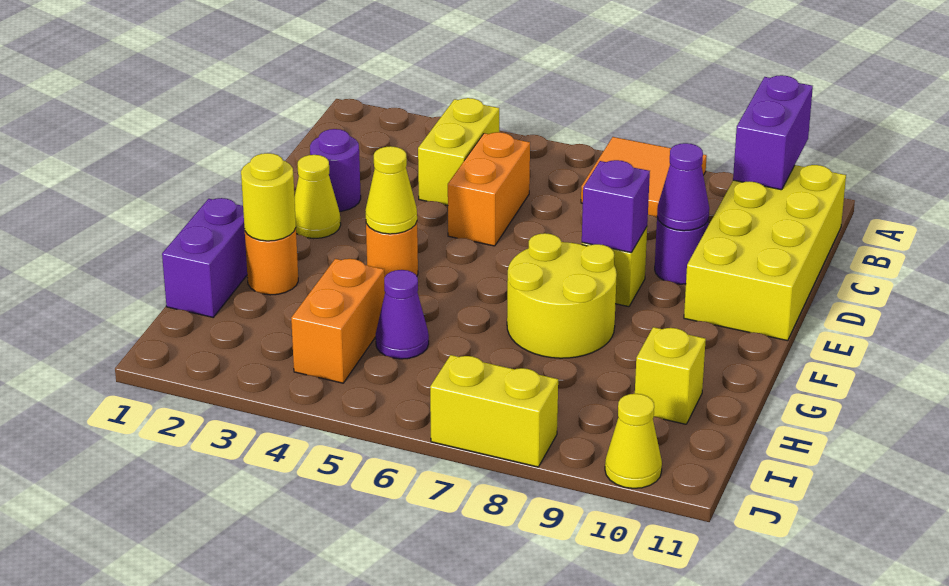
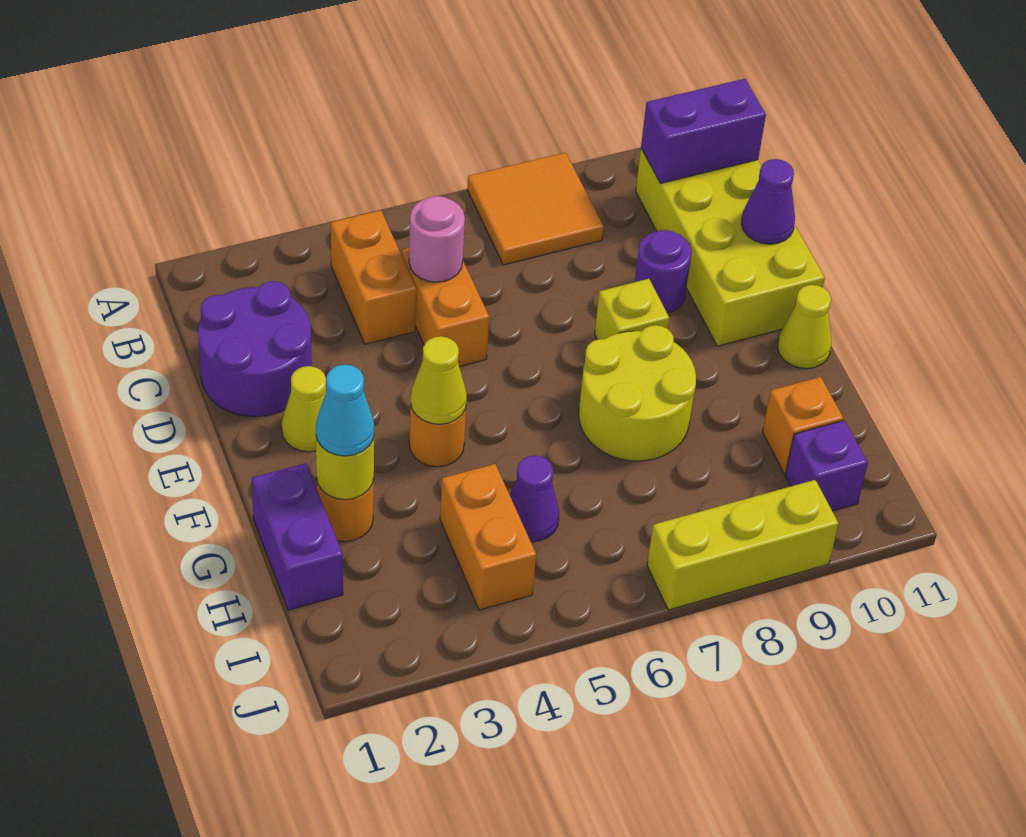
purple 1x2 brick [733,75,813,190] -> purple 1x2 brick turned to [641,79,766,183]
yellow 1x2 brick [418,98,499,206] -> orange 1x2 brick [331,210,417,344]
none -> pink 1x1 round brick [409,196,465,282]
purple 1x1 round brick [310,129,361,211] -> purple 2x2 round brick [198,281,312,417]
purple 1x1 cone [657,143,709,231] -> purple 1x1 cone moved to [741,159,795,244]
purple 1x1 brick [582,160,650,253] -> purple 1x1 brick moved to [785,420,868,511]
none -> cyan 1x1 cone [316,365,374,456]
yellow 1x1 brick [635,327,706,424] -> orange 1x1 brick [763,377,844,473]
yellow 1x2 brick [430,355,558,467] -> yellow 1x3 brick [647,480,839,610]
yellow 1x1 cone [605,394,662,488] -> yellow 1x1 cone moved to [778,285,831,369]

